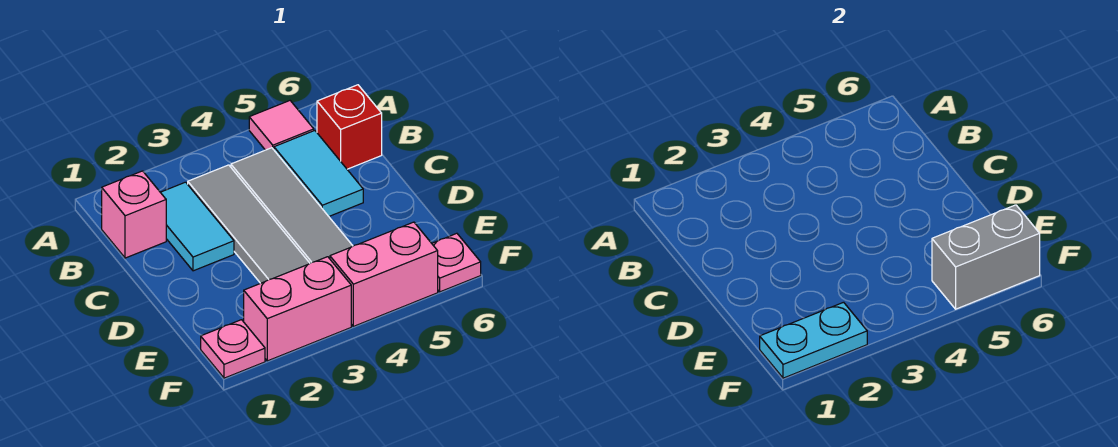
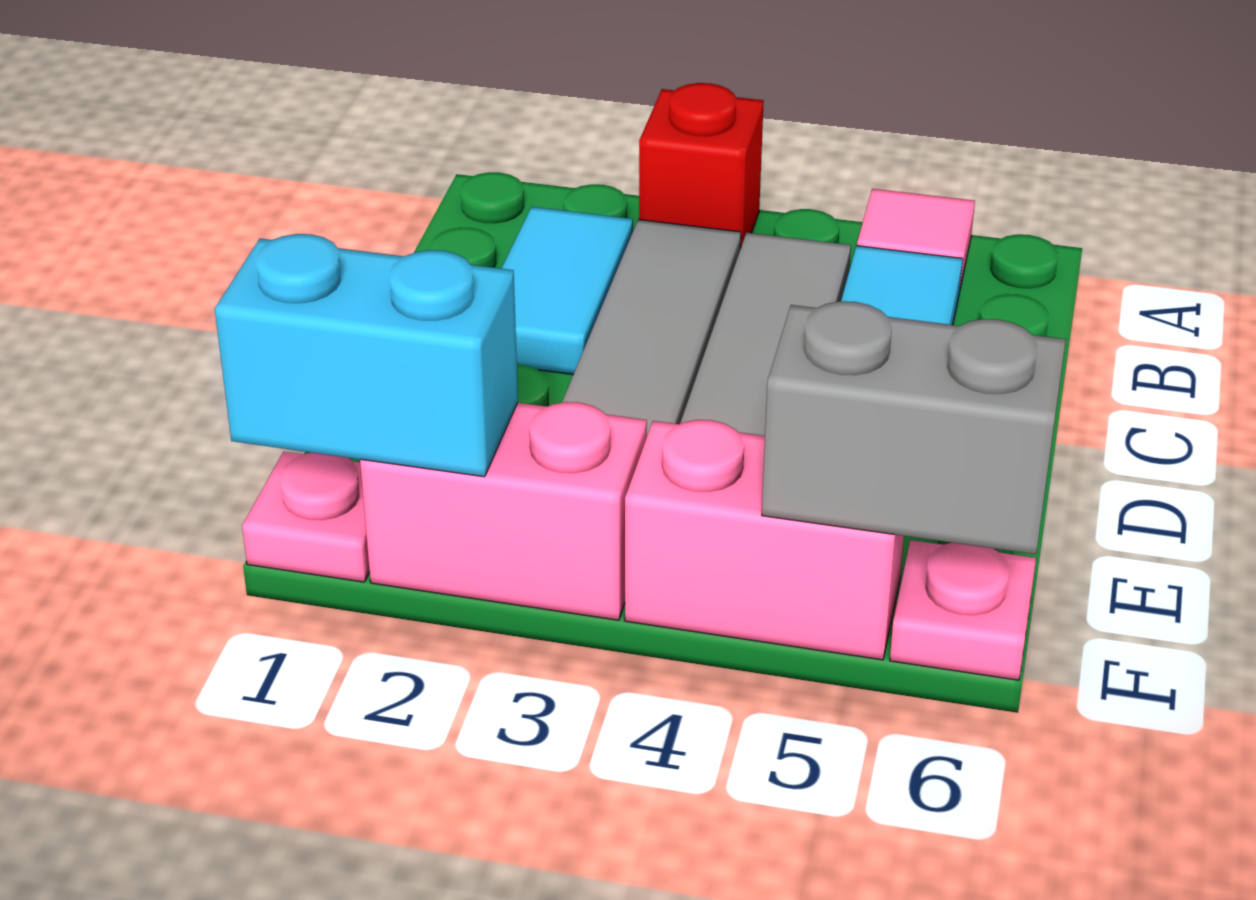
pink 1x1 brick [102,171,166,258] -> none
red 1x1 brick [317,85,382,169] -> red 1x1 brick moved to [639,83,764,246]
cyan 1x2 plate [760,302,867,378] -> cyan 1x2 brick [215,234,518,477]

